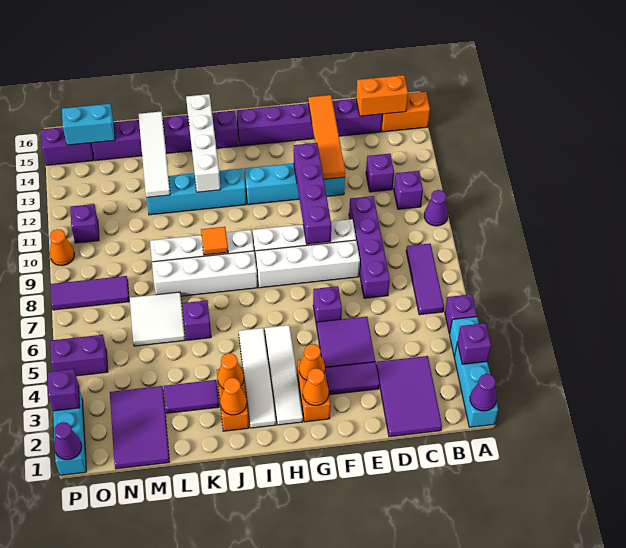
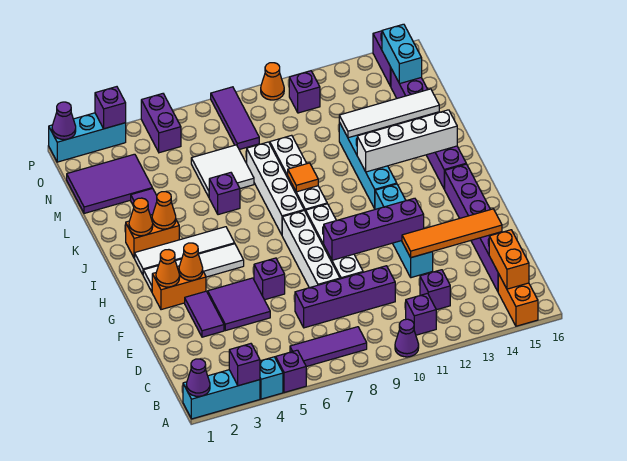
purple 2x3 tile [376,356,442,437] -> none

